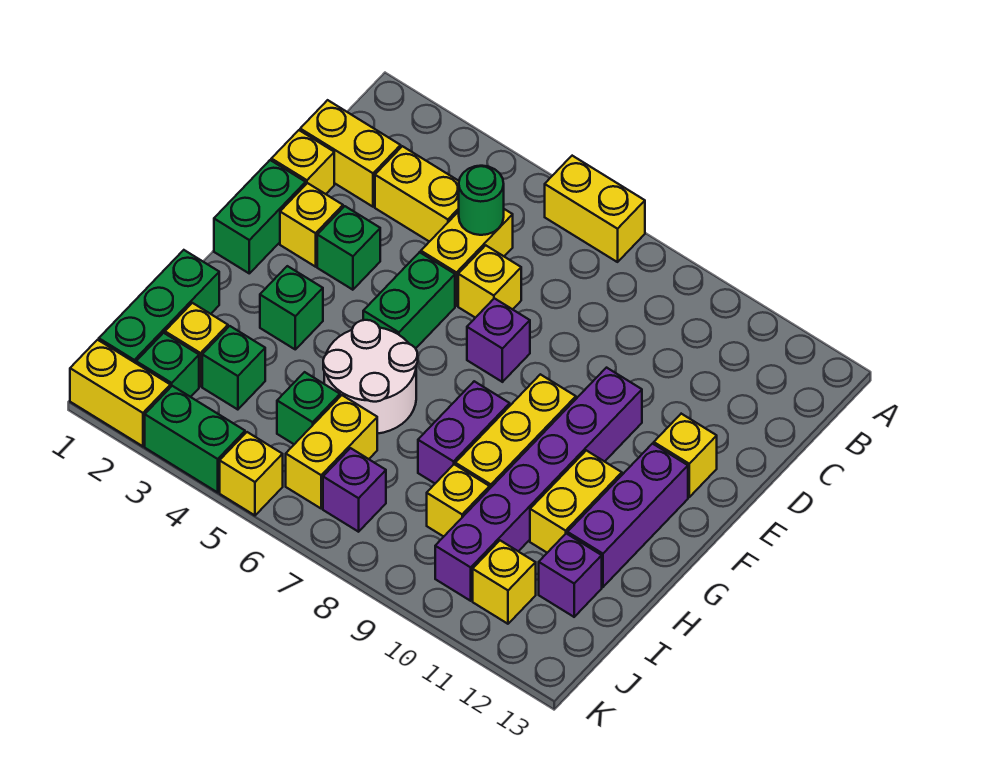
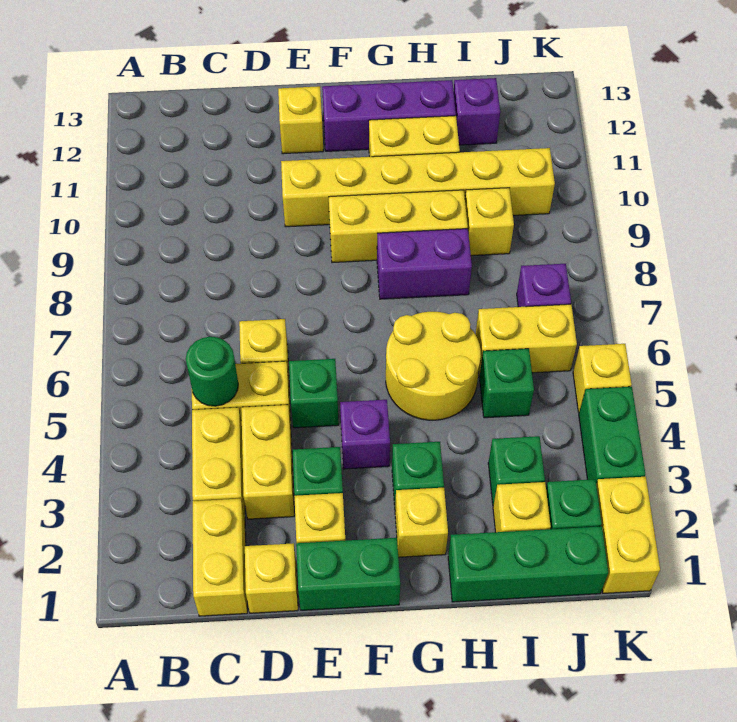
yellow 1x2 brick [545,156,645,262] -> yellow 1x2 brick moved to [241,405,294,519]
green 1x2 brick [363,252,455,348] -> green 1x1 brick [289,359,339,428]
purple 1x1 brick [467,298,530,382] -> purple 1x1 brick moved to [340,400,390,469]
purple 1x6 brick [435,368,642,601] -> yellow 1x6 brick [281,148,555,227]
white 2x2 round brick [323,320,418,434] -> yellow 2x2 round brick [386,312,481,420]
yellow 1x1 brick [473,541,536,624] -> yellow 1x1 brick moved to [395,488,448,557]

